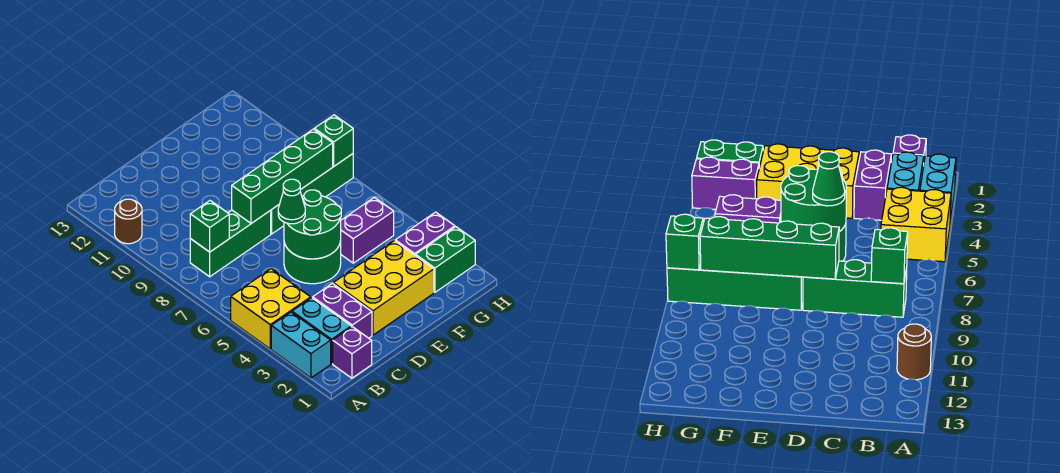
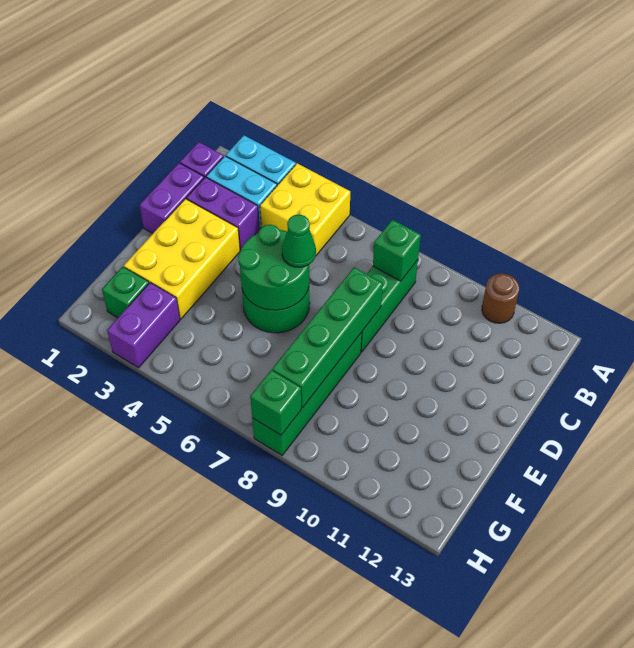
purple 1x2 brick [341,197,394,263] -> purple 1x2 brick moved to [140,163,204,234]
green 1x2 brick [416,227,475,292] -> green 1x1 brick [102,267,149,318]

